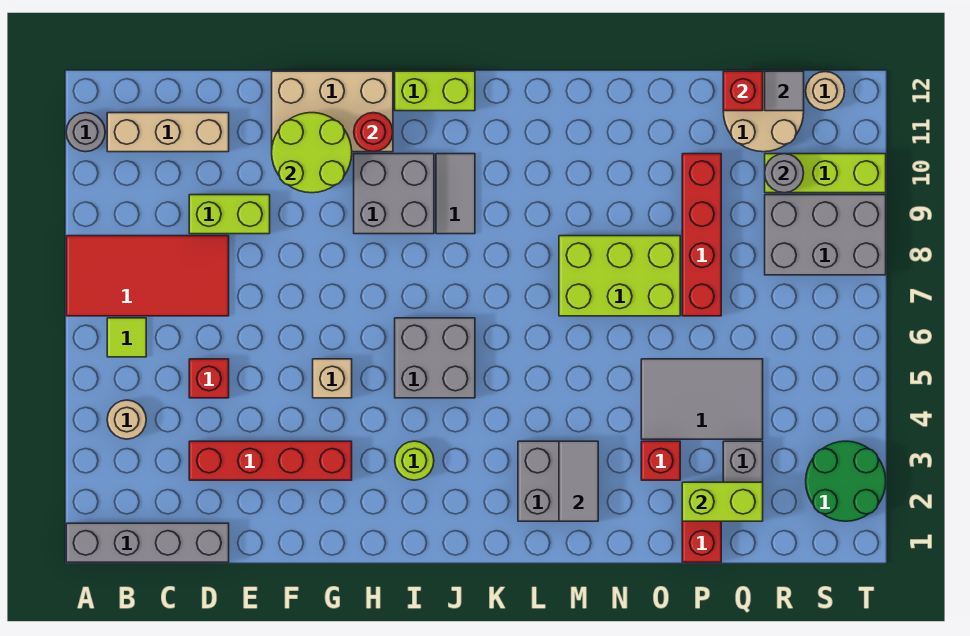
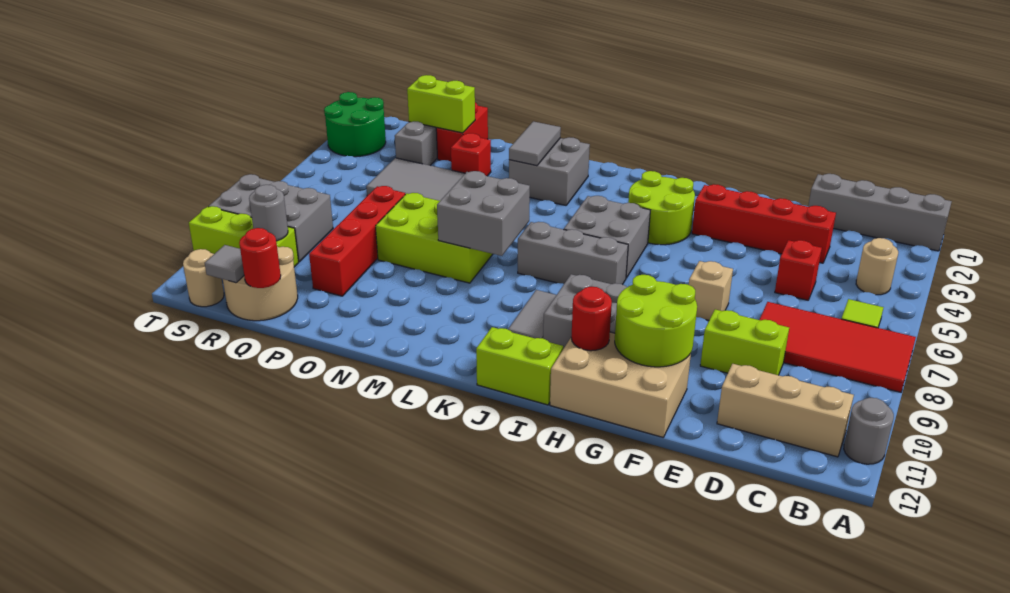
tan 1x1 brick [313,359,352,398] -> tan 1x1 brick moved to [689,261,733,320]
lime 1x1 round brick [395,441,434,480] -> lime 2x2 round brick [628,171,695,245]
none -> grey 1x3 brick [518,222,628,284]
none -> grey 2x2 brick [437,171,530,256]
red 1x1 brick [723,71,763,111] -> red 1x1 round brick [239,228,281,288]

